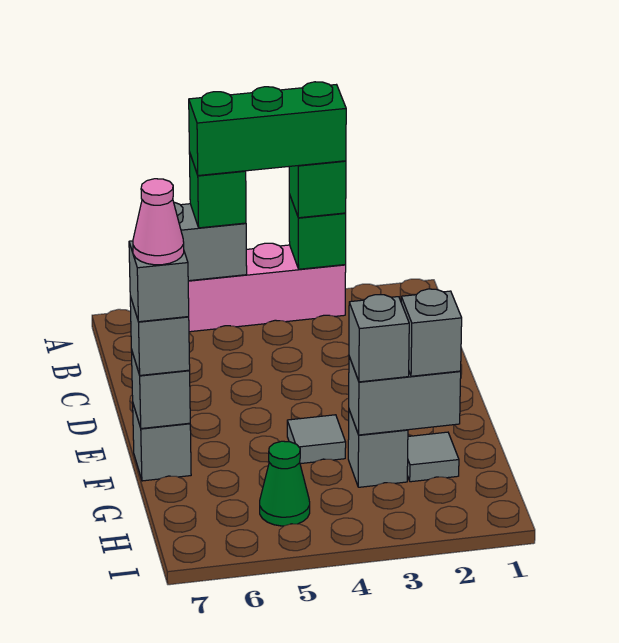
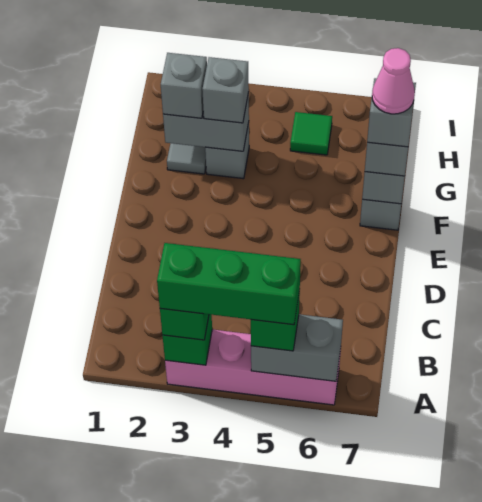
grey 1x1 tile [287,415,346,464] -> none
green 1x1 cone [260,441,310,526] -> green 1x1 tile [290,112,332,155]

